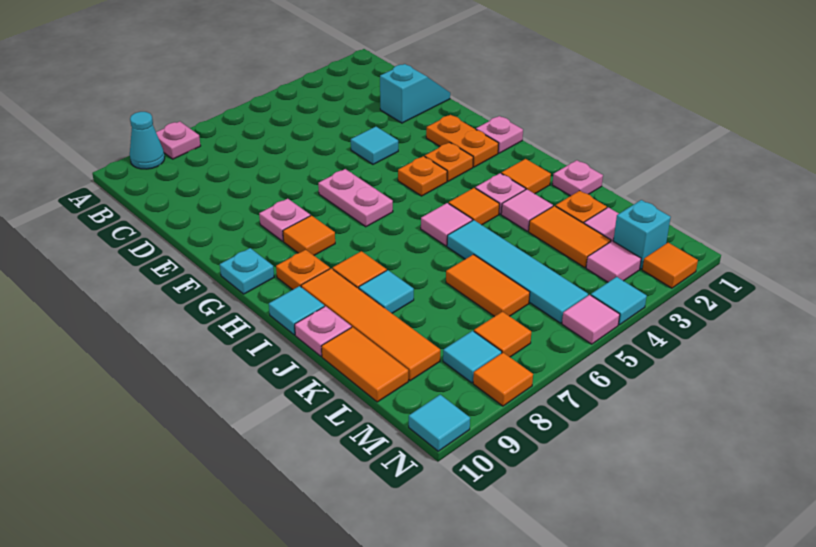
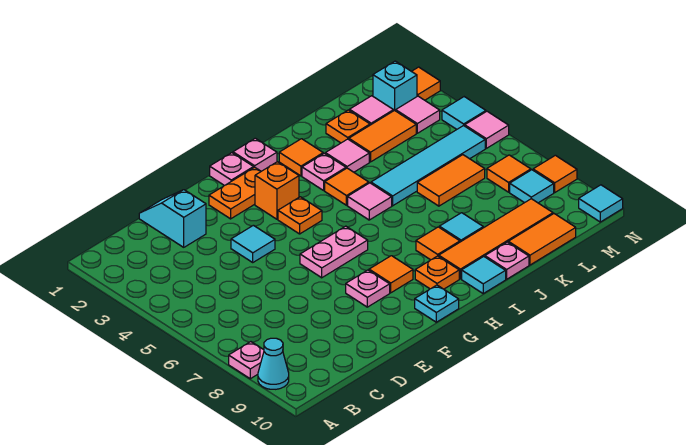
orange 1x1 plate [425,142,473,181] -> orange 1x1 brick [255,162,299,219]
pink 1x1 plate [552,160,603,196] -> pink 1x1 plate moved to [233,138,277,171]

